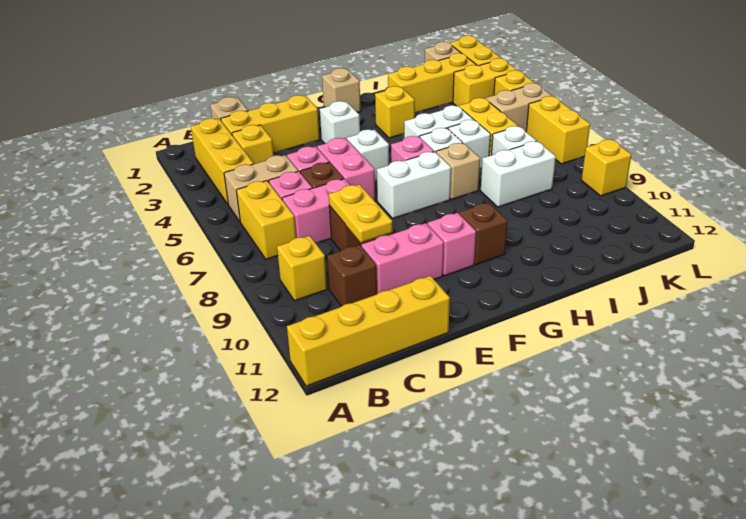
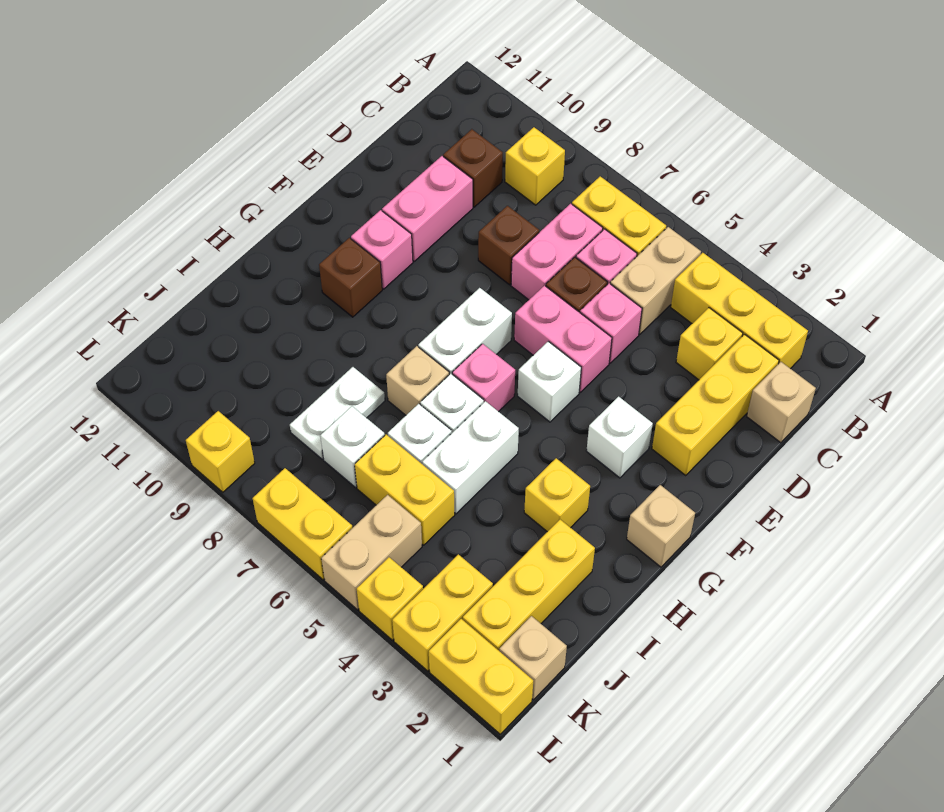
yellow 1x4 brick [287,276,450,386] -> none
yellow 1x2 plate [329,184,393,243] -> none
white 1x2 brick [481,141,556,207] -> white 1x2 plate [290,367,385,459]

